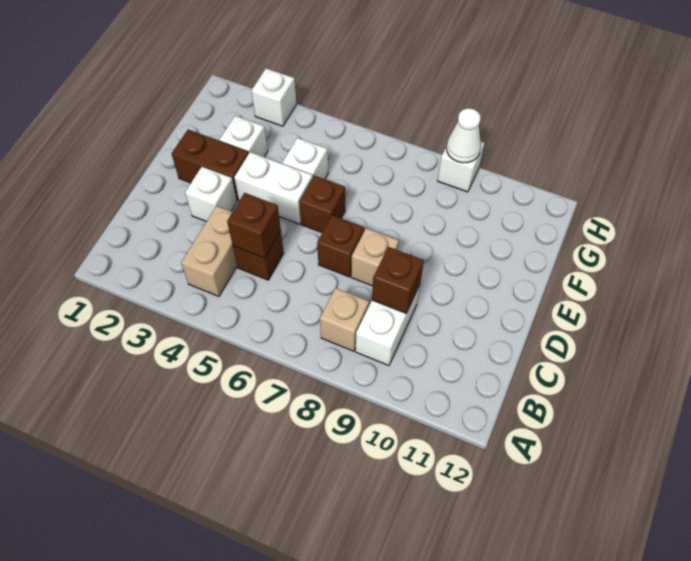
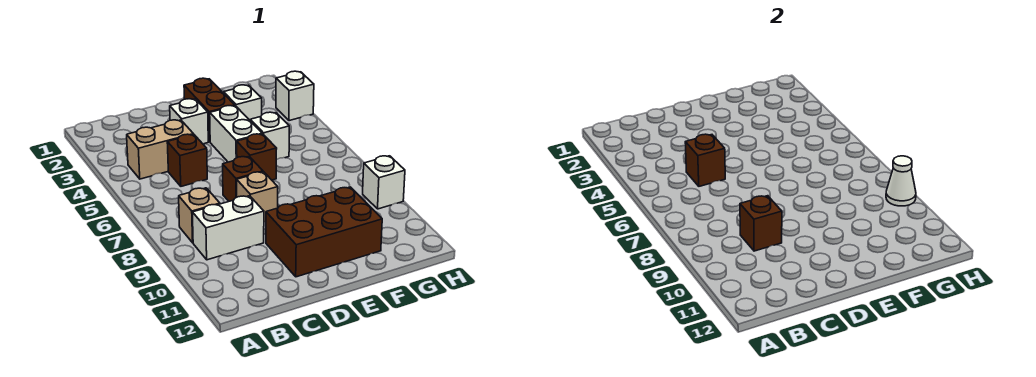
none -> brown 2x3 brick [266,187,382,277]

